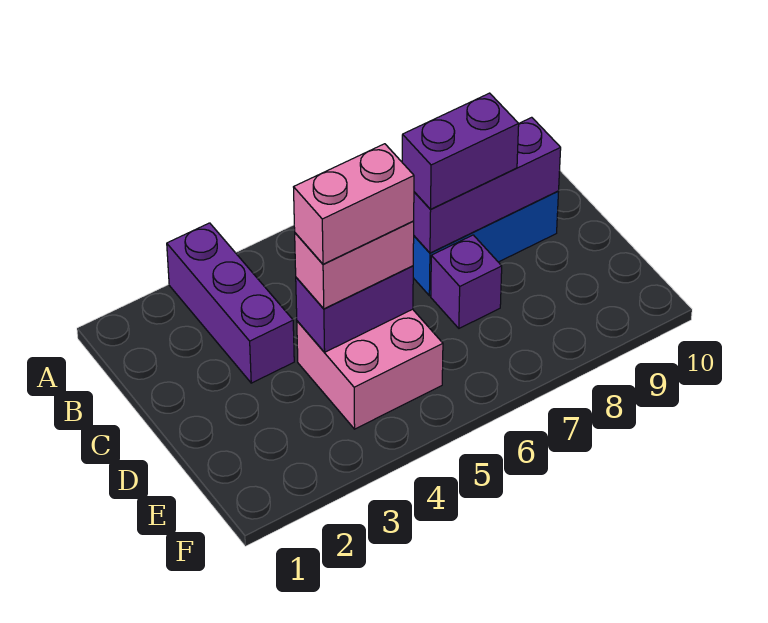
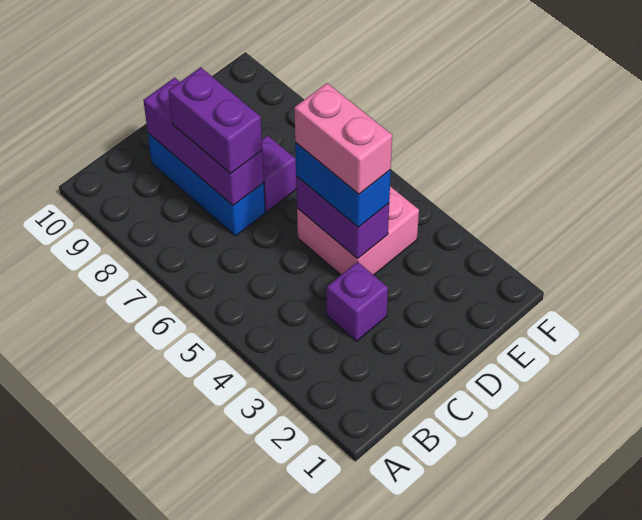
purple 1x3 brick [167,223,294,383] -> purple 1x1 brick [327,262,388,341]
pink 1x2 brick [295,221,414,309] -> blue 1x2 brick [295,143,391,227]

